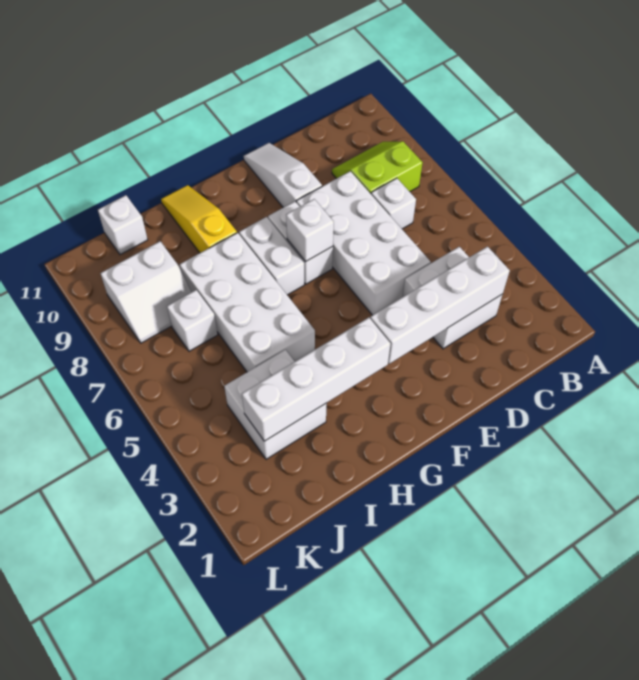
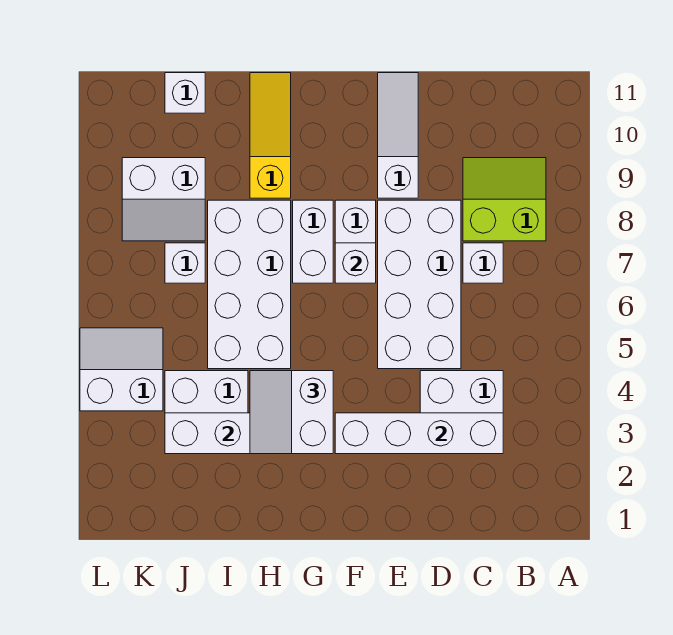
none -> white 2x2 slope [250,371,333,454]
none -> white 2x2 slope [80,328,163,411]

